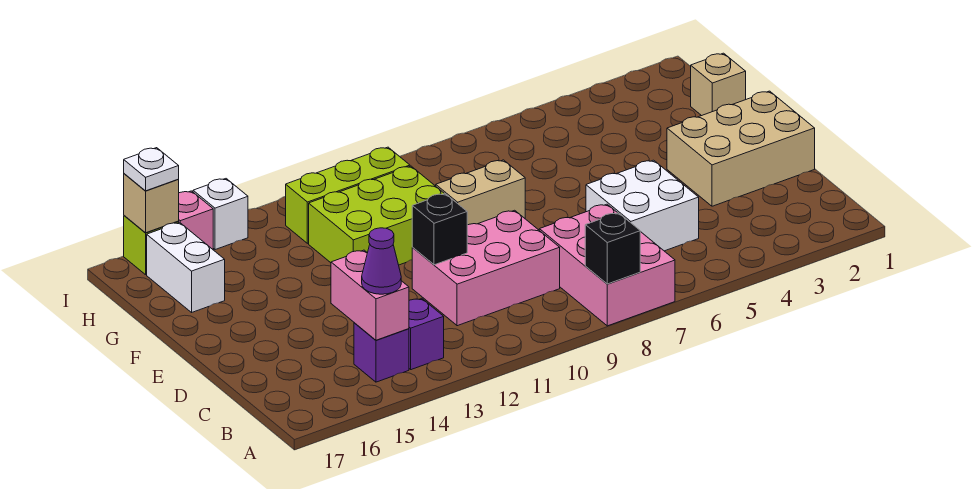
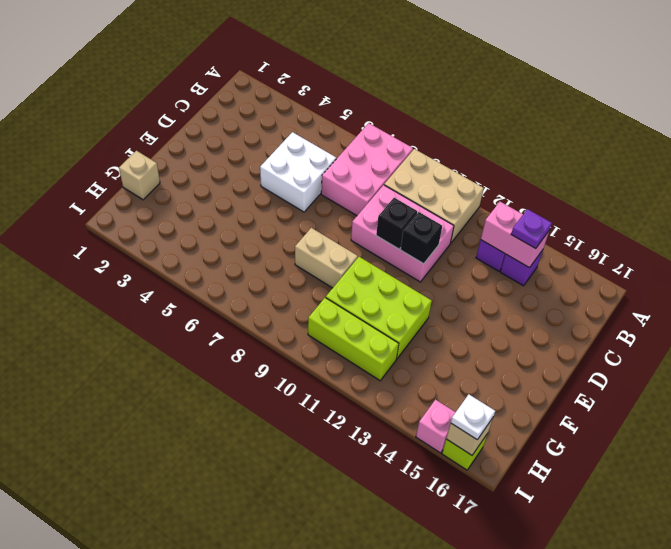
black 1x1 brick [585,213,640,284] -> black 1x1 brick moved to [376,198,417,249]
pink 1x2 brick [331,250,409,340] -> pink 1x2 brick turned to [481,202,549,268]
purple 1x1 cone [362,228,401,294] -> purple 1x1 plate [511,209,552,249]
tan 2x3 brick [667,91,815,206] -> tan 2x3 brick moved to [384,149,484,243]
white 1x2 brick [147,222,225,312] -> none
white 1x1 brick [193,179,248,250] -> none

